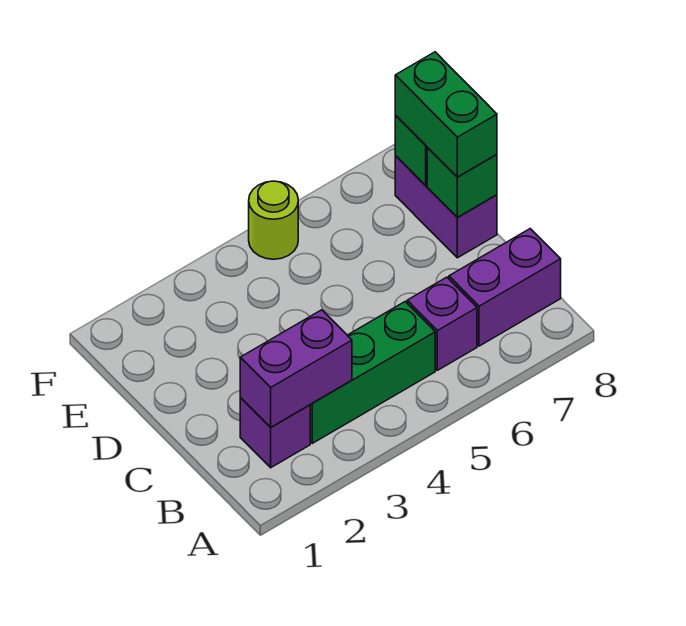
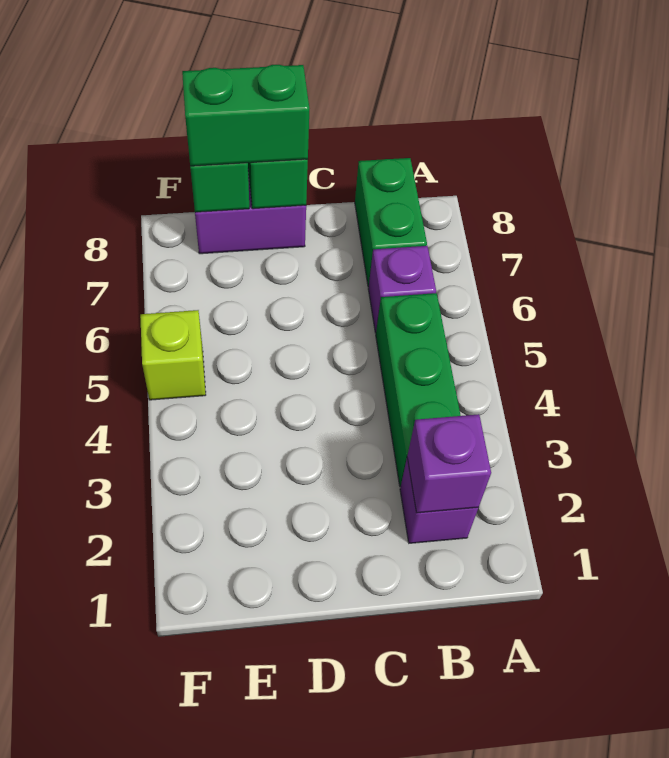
purple 1x2 brick [240,310,352,427] -> purple 1x1 brick [407,414,491,513]
purple 1x2 brick [449,229,561,346] -> green 1x2 brick [355,158,427,287]
lime 1x1 round brick [249,181,298,259] -> lime 1x1 brick [140,310,206,400]

